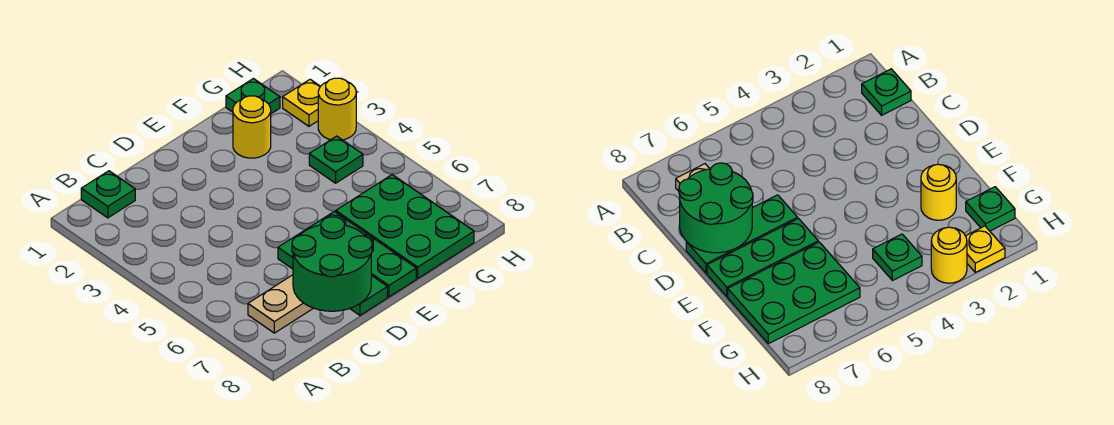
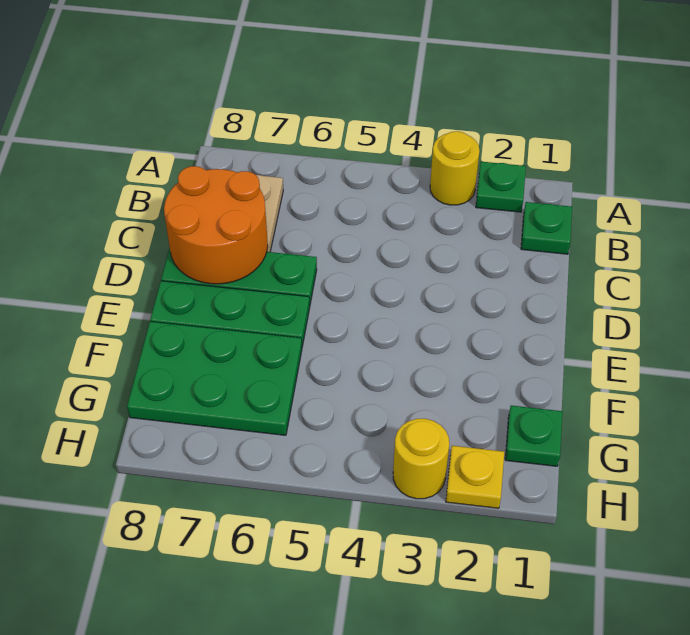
green 2x2 round brick [292,217,372,311] -> orange 2x2 round brick [164,166,268,284]
yellow 1x1 round brick [233,96,271,158] -> yellow 1x1 round brick moved to [430,131,480,205]
green 1x1 plate [309,136,363,183] -> green 1x1 plate moved to [476,162,526,212]

